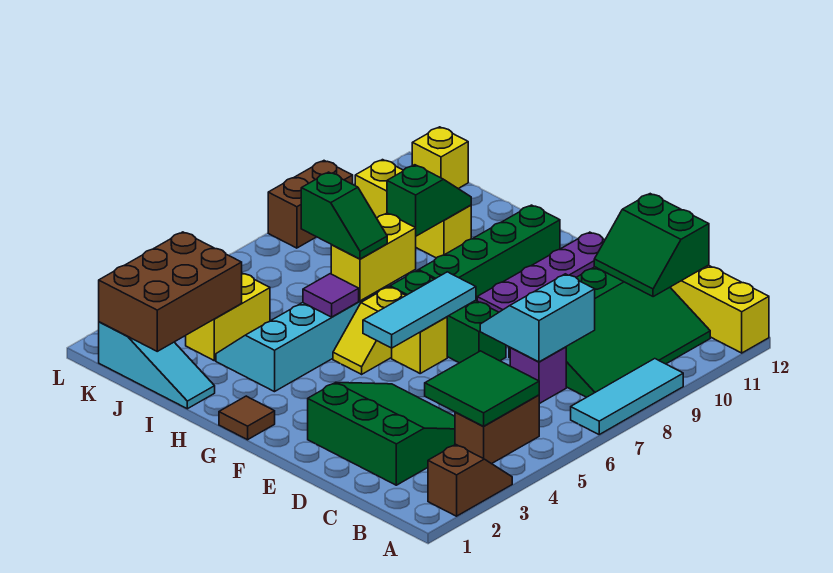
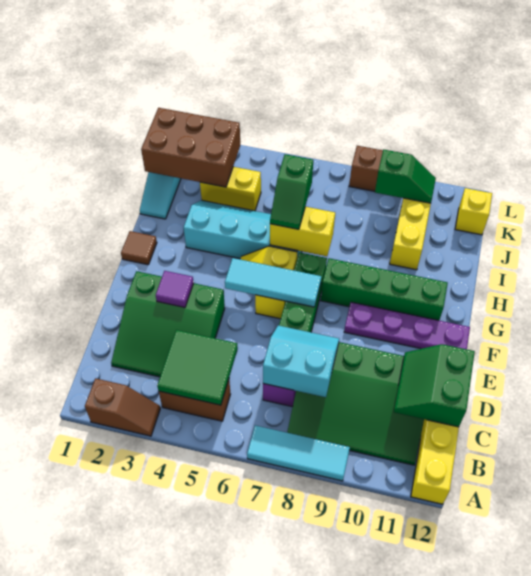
green 3x3 slope [308,382,455,485] -> green 3x3 slope turned to [111,271,225,377]
purple 1x1 tile [303,274,359,317] -> purple 1x1 tile moved to [156,271,194,307]
green 1x2 slope [387,165,471,236] -> green 1x2 slope moved to [375,150,436,203]

